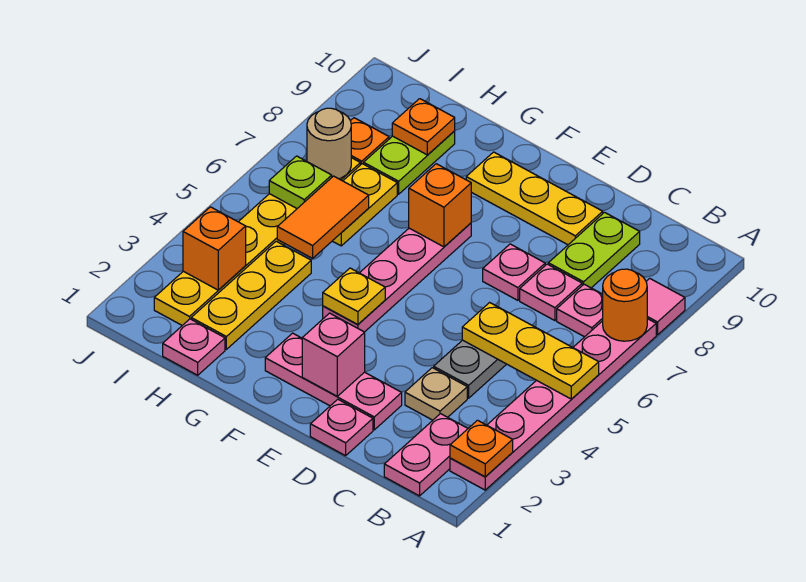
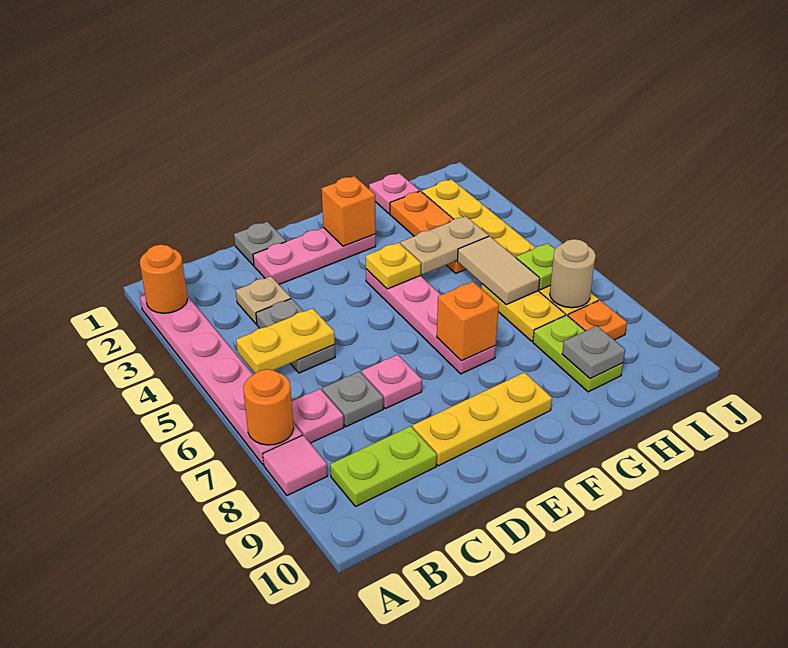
orange 1x1 plate [450,420,513,477] -> orange 1x1 round brick [140,245,187,313]
yellow 1x3 plate [462,303,599,399] -> yellow 1x2 plate [236,308,335,373]
pink 1x2 plate [384,414,468,496] -> none
pink 1x1 plate [520,264,582,321] -> grey 1x1 plate [322,371,383,427]
lime 1x2 plate [548,212,640,288] -> lime 1x2 plate turned to [330,426,437,506]
pink 1x1 plate [310,399,373,456] -> grey 1x1 plate [234,222,286,265]
pink 1x1 brick [302,313,365,396] -> none
none -> tan 1x2 plate [400,216,489,275]
yellow 1x3 plate [191,241,311,349] -> orange 1x3 plate [390,191,466,273]
orange 1x2 tile [277,176,369,258] -> tan 1x2 tile [457,236,540,305]
orange 1x1 plate [392,99,455,155] -> grey 1x1 plate [562,326,625,379]
orange 1x1 brick [183,207,246,290] -> orange 1x1 brick moved to [322,176,376,246]

